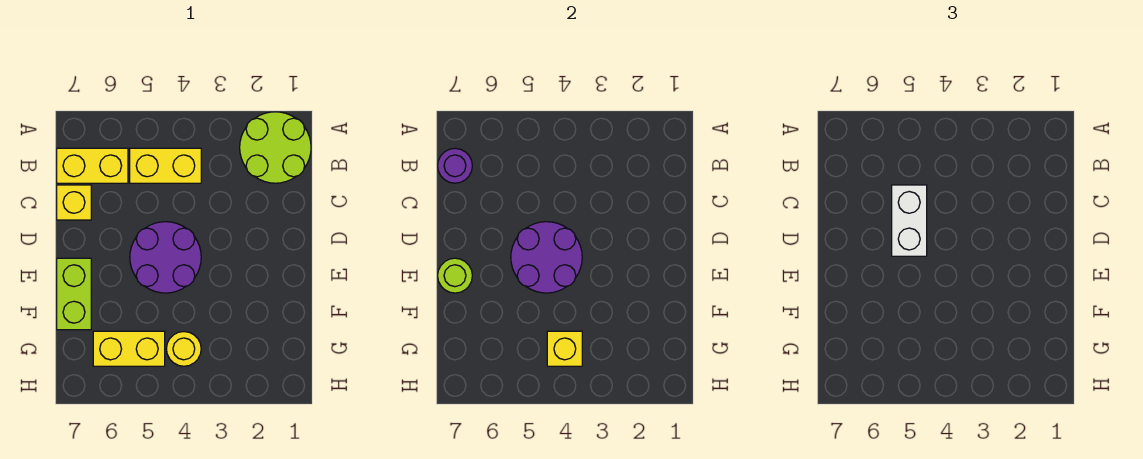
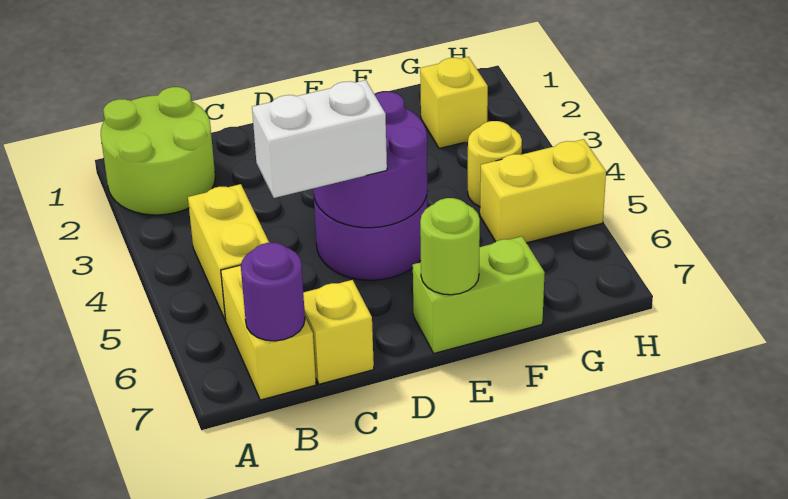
yellow 1x1 brick [547,331,582,366] -> yellow 1x1 brick moved to [420,57,488,149]
yellow 1x2 brick [93,331,165,366] -> yellow 1x2 brick turned to [480,139,606,243]

